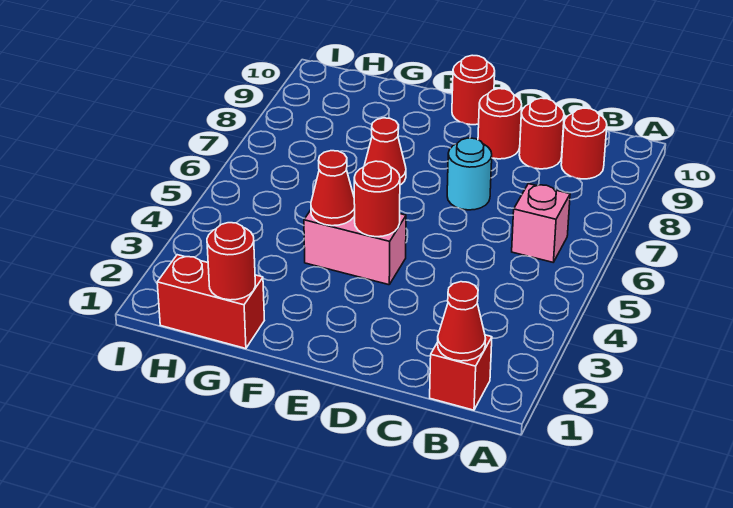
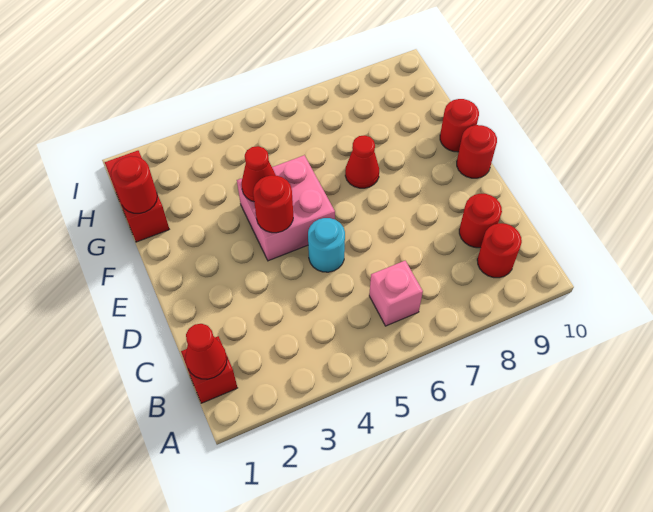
cyan 1x1 round brick [447,138,492,210] -> cyan 1x1 round brick moved to [308,218,345,272]
red 1x1 round brick [478,89,522,159] -> red 1x1 round brick moved to [440,99,479,152]
pink 1x2 brick [304,210,406,285] -> pink 2x2 brick [237,155,335,261]

